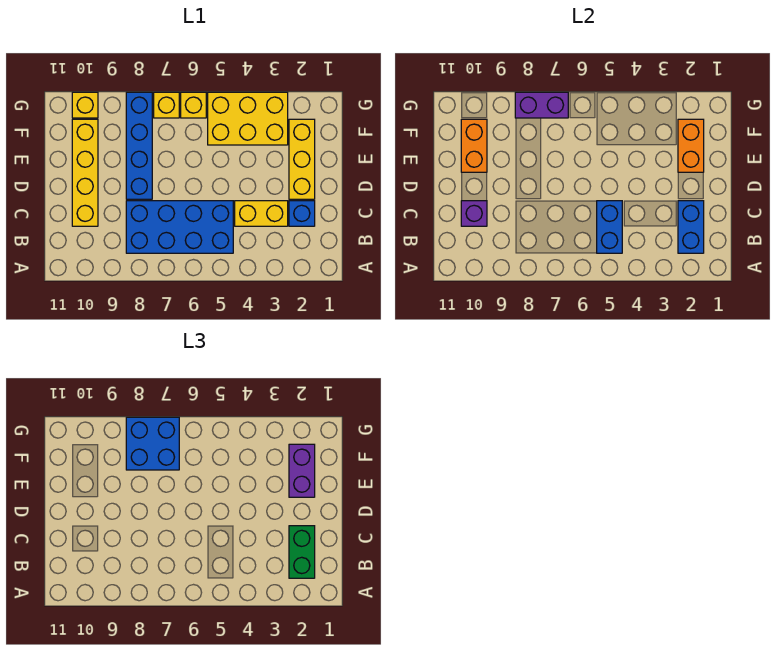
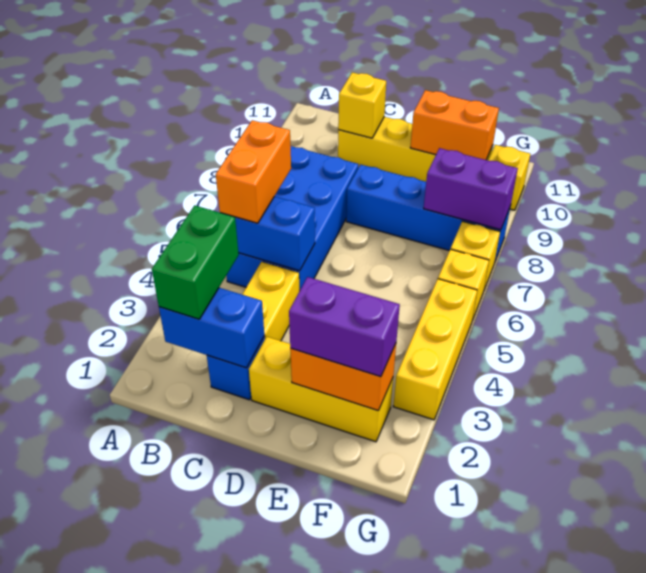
green 1x2 brick [289,526,315,578] -> green 1x2 brick turned to [152,205,239,319]
none -> orange 1x2 brick [216,120,291,223]
purple 1x1 brick [461,201,487,226] -> yellow 1x1 brick [338,72,386,138]
yellow 2x3 brick [208,92,288,145] -> yellow 1x3 brick [393,279,477,420]
blue 2x2 brick [126,417,179,470] -> none
purple 1x2 brick [515,92,568,118] -> purple 1x2 brick turned to [424,148,518,230]

